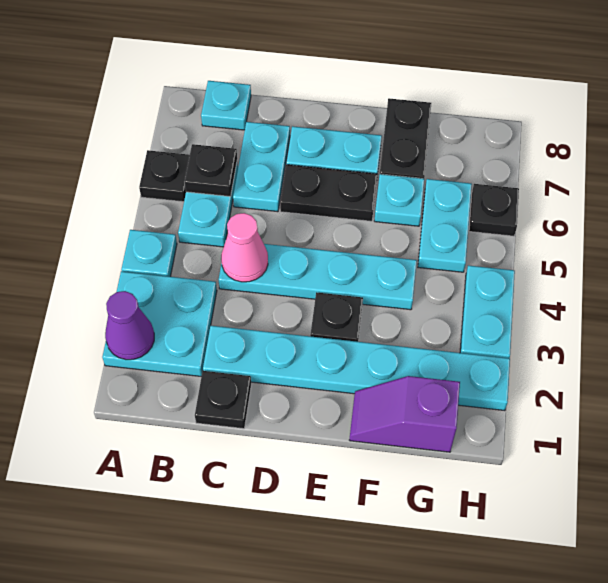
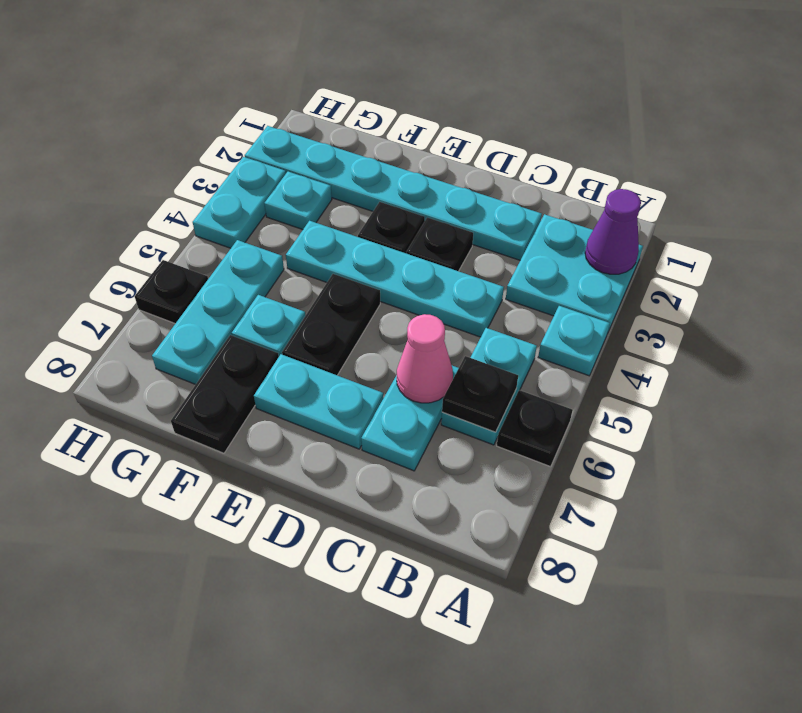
cyan 1x1 plate [201,81,251,130] -> cyan 1x1 plate moved to [264,172,332,230]
black 1x1 plate [195,371,251,429] -> black 1x1 plate moved to [406,217,473,271]
pink 1x1 cone [221,213,268,282] -> pink 1x1 cone moved to [397,314,453,403]
black 1x2 plate [280,165,377,221] -> black 1x2 plate turned to [282,274,380,375]
purple 1x2 slope [350,376,460,452] -> none
cyan 1x2 plate [418,179,472,272] -> cyan 1x3 plate [152,240,284,385]

